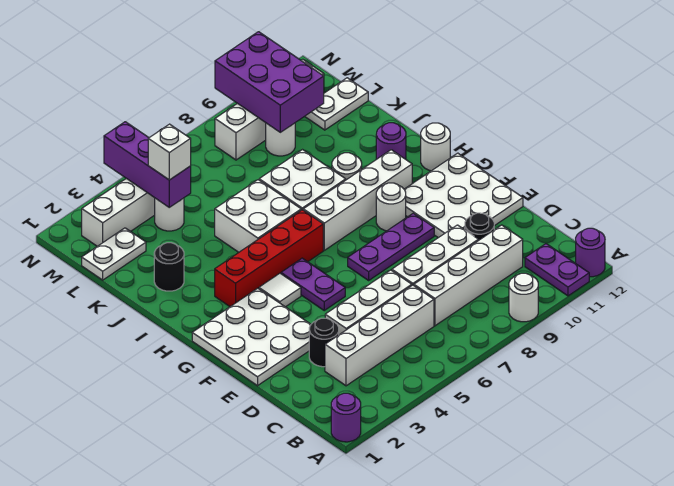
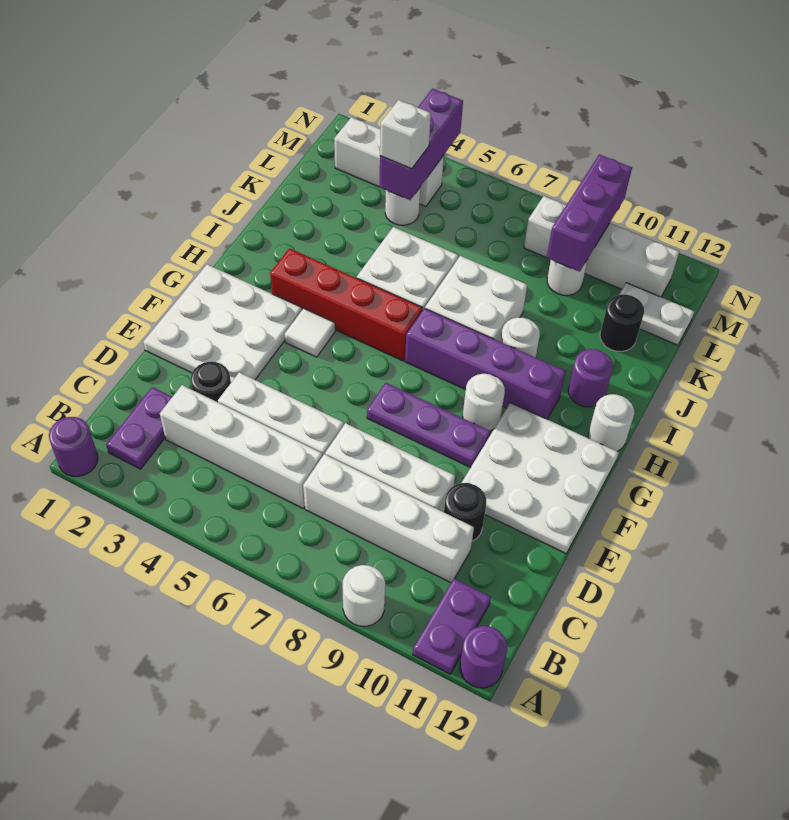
purple 1x2 plate [281,258,345,310] -> purple 1x2 plate moved to [106,387,172,469]
white 1x4 brick [303,150,412,250] -> purple 1x4 brick [405,308,566,419]
black 1x1 round brick [154,243,184,291] -> black 1x1 round brick moved to [600,294,644,352]
white 1x2 plate [82,228,146,280] -> none
purple 2x3 brick [215,32,324,132] -> purple 1x3 brick [547,155,632,272]

